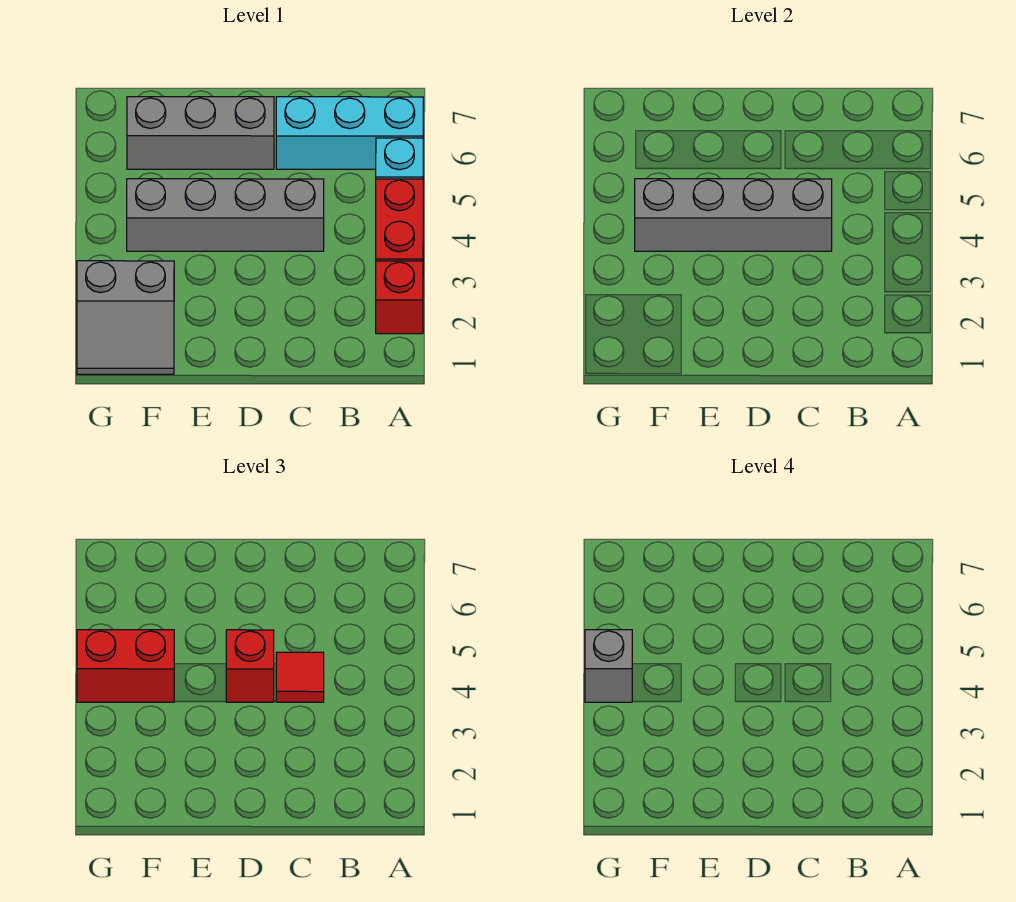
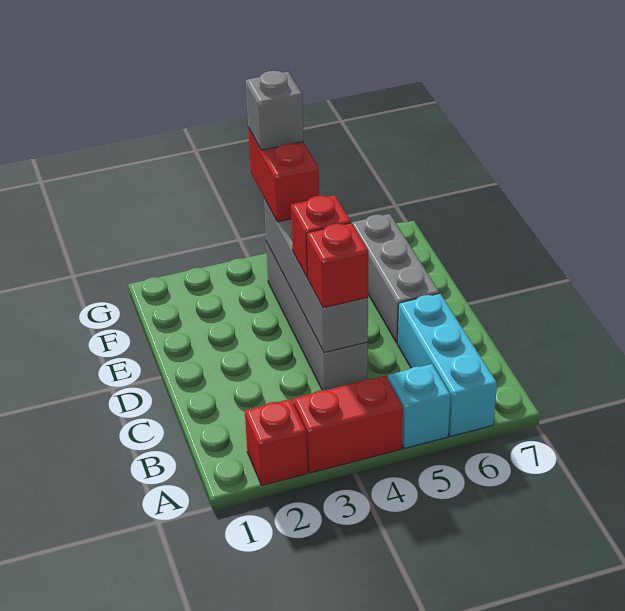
red 1x1 tile [276,652,324,702] -> red 1x1 brick [307,223,368,308]
grey 2x2 slope [77,261,174,374] -> none

